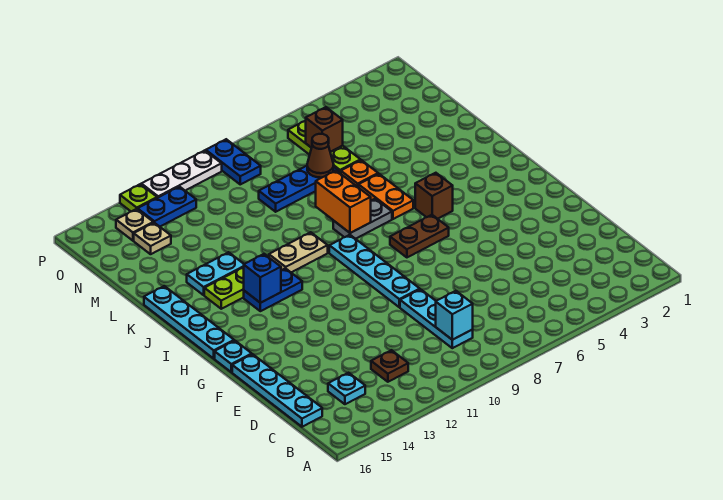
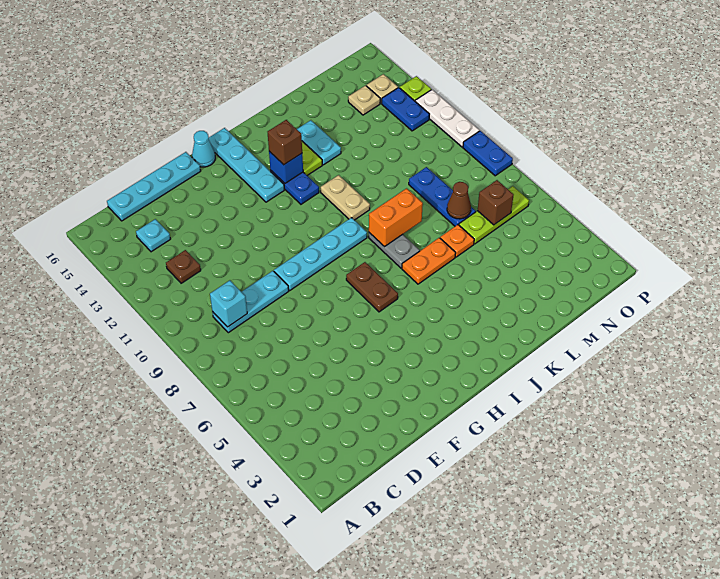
cyan 1x1 plate [215,341,252,372] -> cyan 1x1 cone [192,131,215,167]
cyan 1x4 plate [144,286,234,358] -> cyan 1x4 plate turned to [209,128,284,202]
brown 1x1 brick [415,173,453,219] -> brown 1x1 brick moved to [268,120,302,165]
blue 1x2 plate [206,139,261,184] -> blue 1x2 plate turned to [463,131,513,176]

